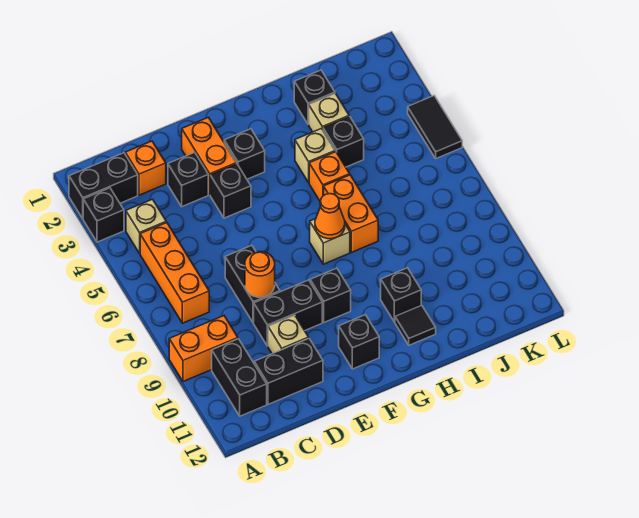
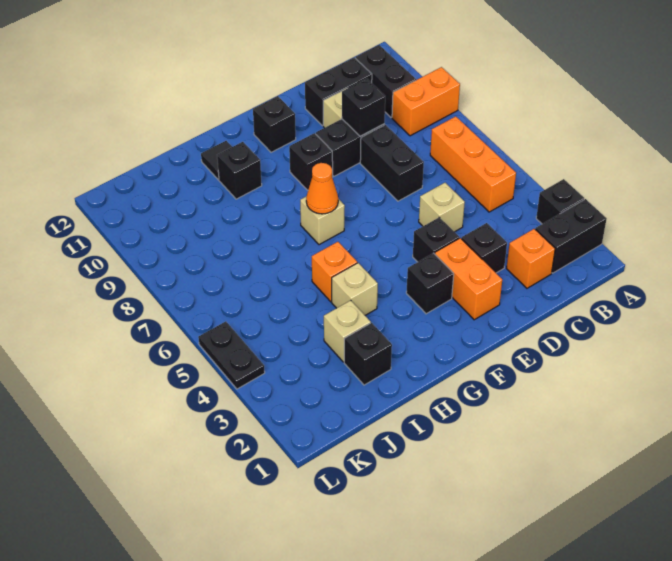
tan 1x1 brick [126,199,166,253] -> tan 1x1 brick moved to [419,183,465,232]
orange 1x1 round brick [245,252,275,297] -> none
orange 1x2 brick [324,175,378,252] -> none
black 1x1 brick [323,117,364,167] -> black 1x1 brick moved to [342,79,385,136]
black 1x2 tile [408,96,462,158] -> black 1x2 plate [198,321,265,389]

